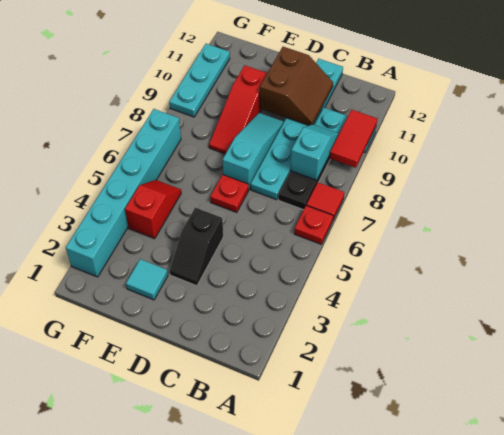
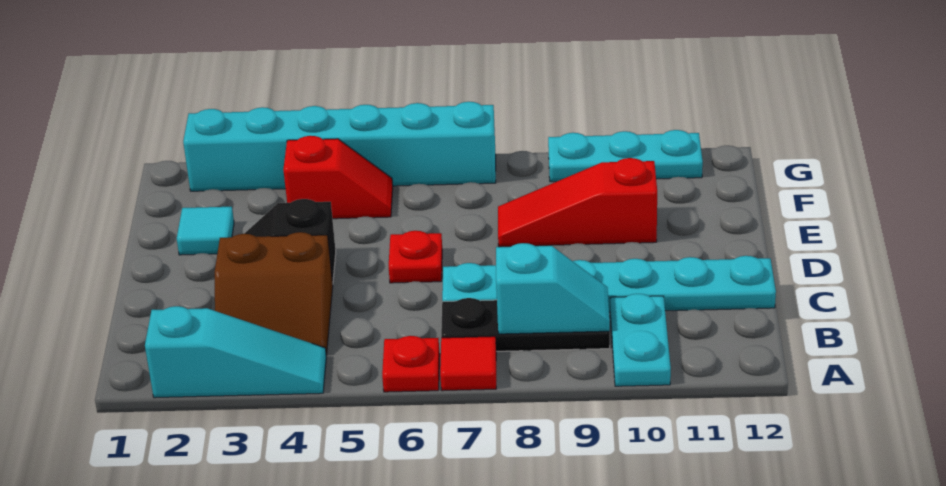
red 1x2 tile [330,110,377,168] -> none
brown 2x2 slope [260,47,333,126] -> brown 2x2 slope moved to [215,232,333,355]
cyan 1x3 slope [223,113,284,189] -> cyan 1x3 slope moved to [145,306,326,398]

